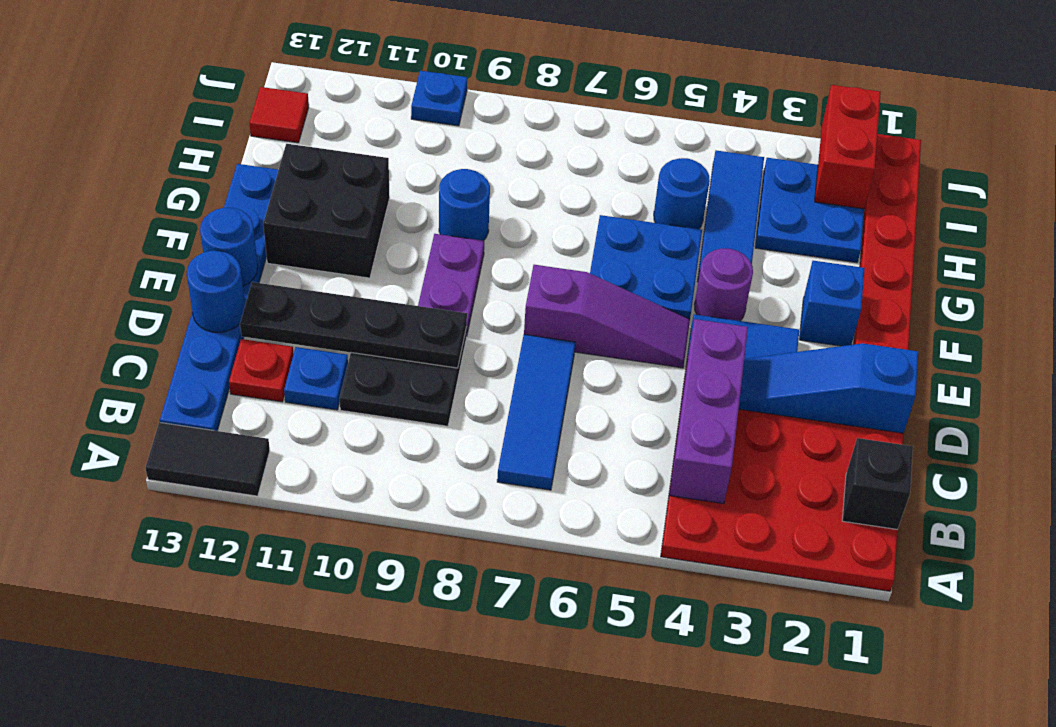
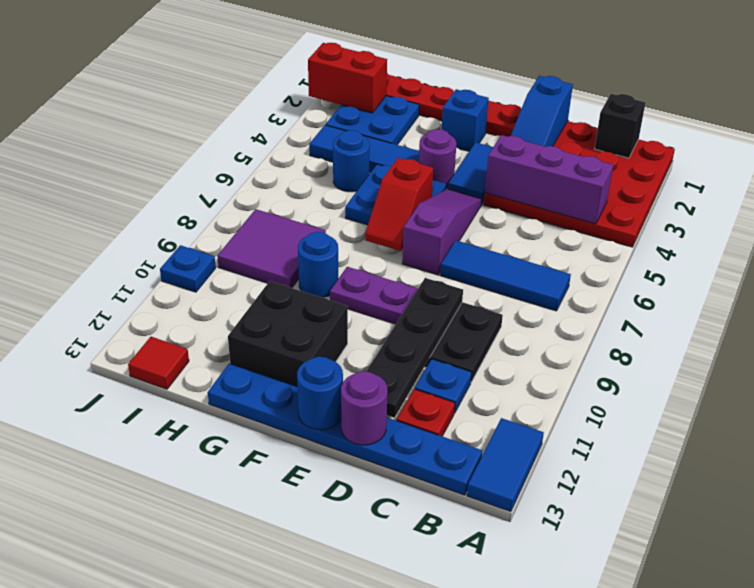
black 1x2 tile [145,422,270,496] -> blue 1x2 tile [467,418,544,512]
blue 1x1 round brick [187,251,245,332] -> purple 1x1 round brick [341,371,388,445]
none -> red 1x2 slope [365,158,433,251]
none -> purple 2x2 tile [217,209,326,288]

